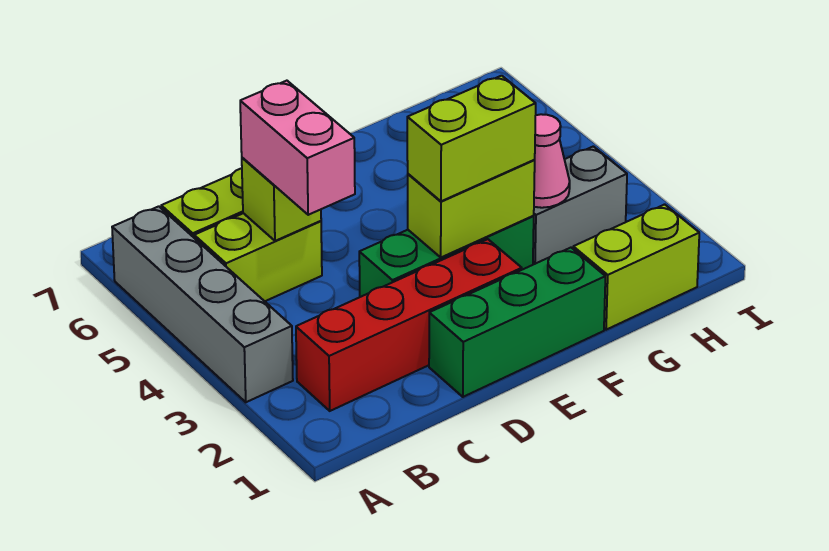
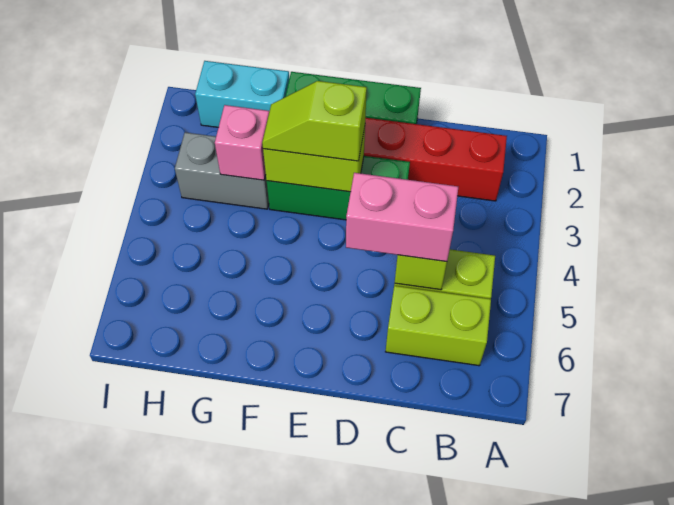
grey 1x4 brick [112,206,293,402] -> none
pink 1x2 brick [240,81,355,215] -> pink 1x2 brick turned to [346,173,458,262]
lime 1x2 brick [407,76,536,201] -> lime 1x2 slope [262,81,367,161]
lime 1x2 brick [573,204,699,330] -> cyan 1x2 brick [195,61,289,127]
pink 1x1 cone [534,114,570,208] -> pink 1x1 brick [215,105,269,180]

